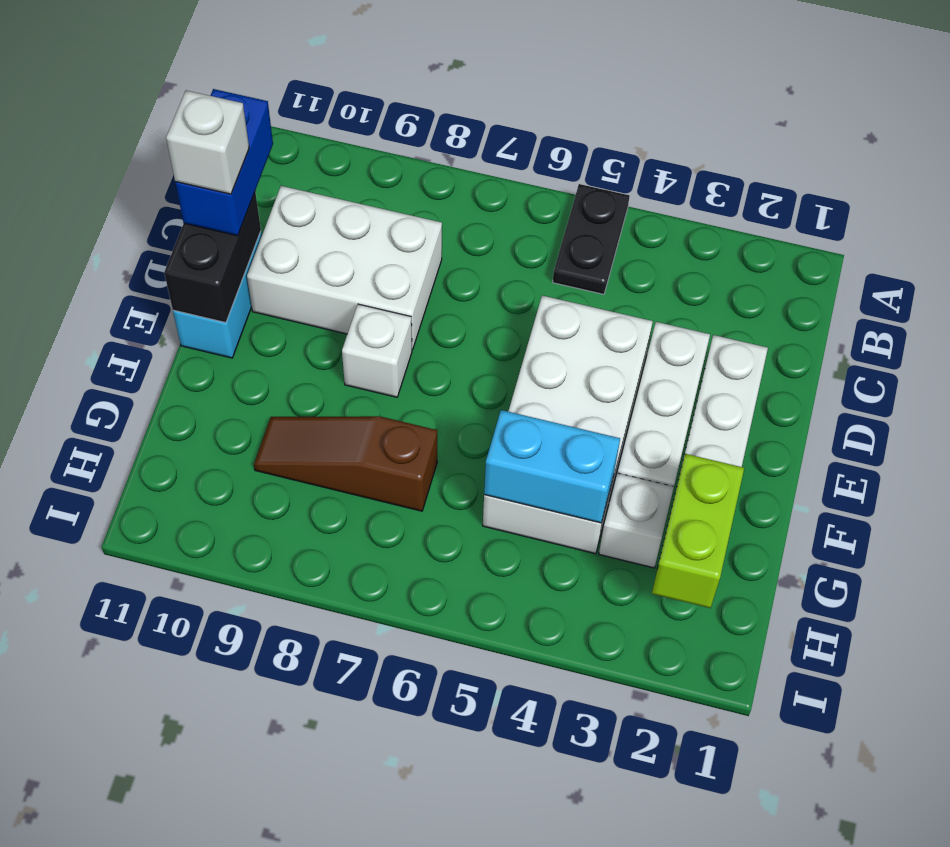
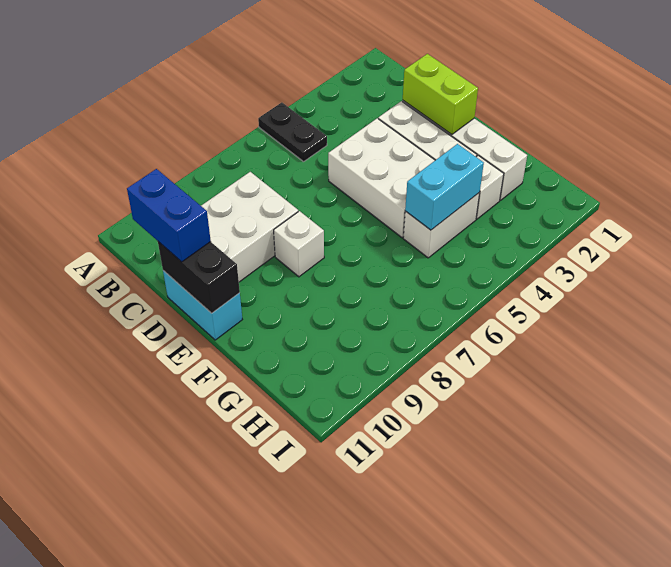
white 1x1 brick [166,90,249,194] -> none
lime 1x2 brick [652,454,744,608] -> lime 1x2 brick moved to [403,54,478,135]
brown 1x3 slope [254,416,437,511] -> none

